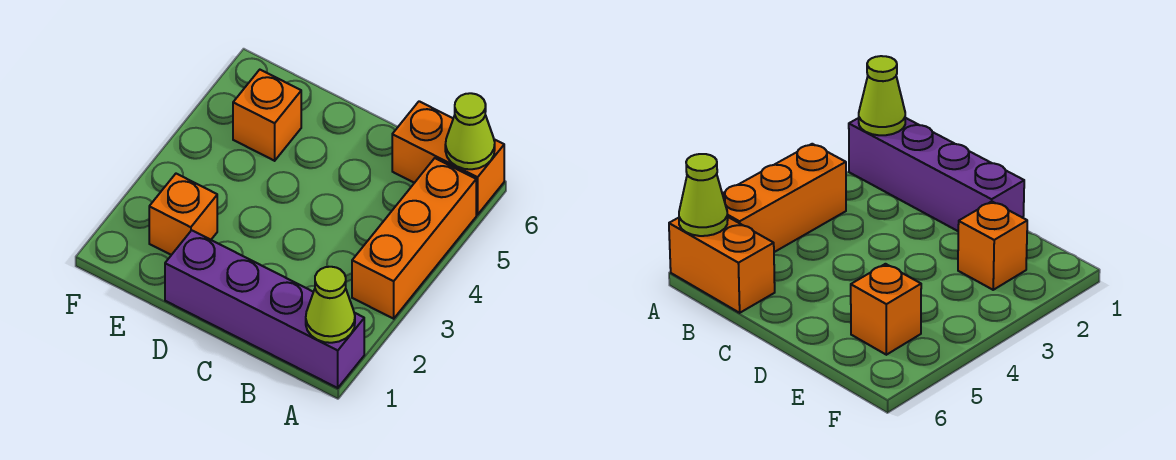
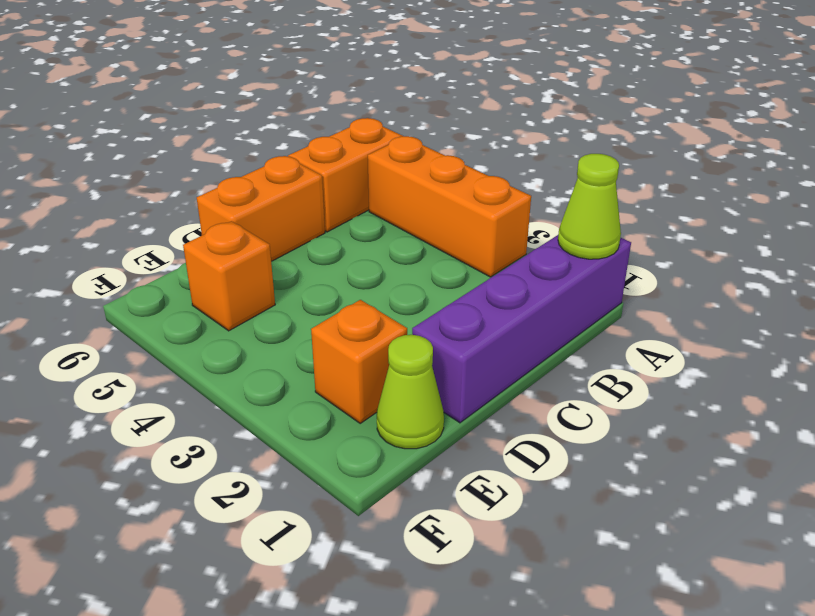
lime 1x1 cone [445,93,495,169] -> lime 1x1 cone moved to [377,335,444,449]
none -> orange 1x2 brick [197,156,325,261]

